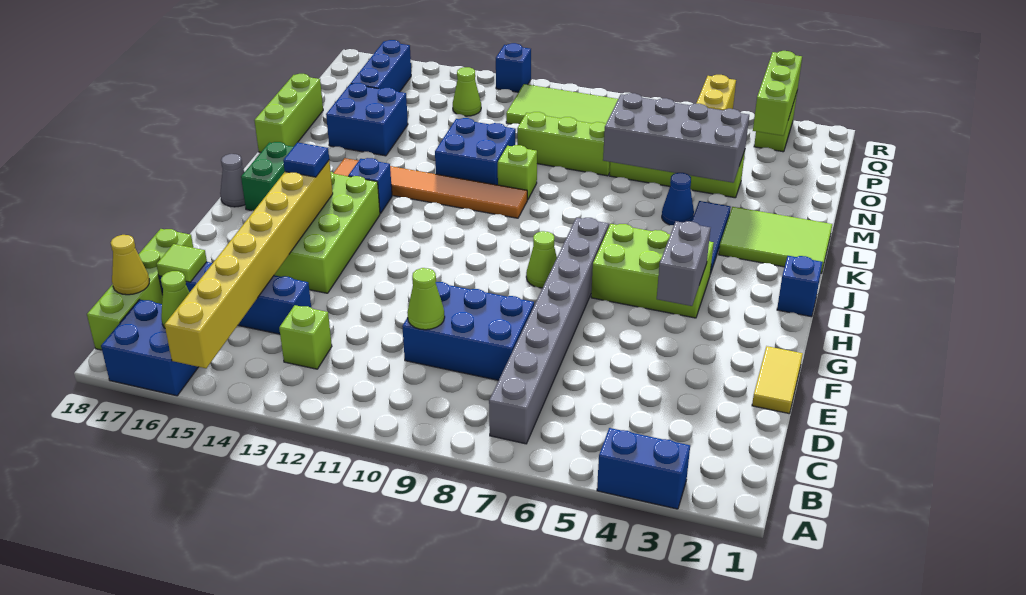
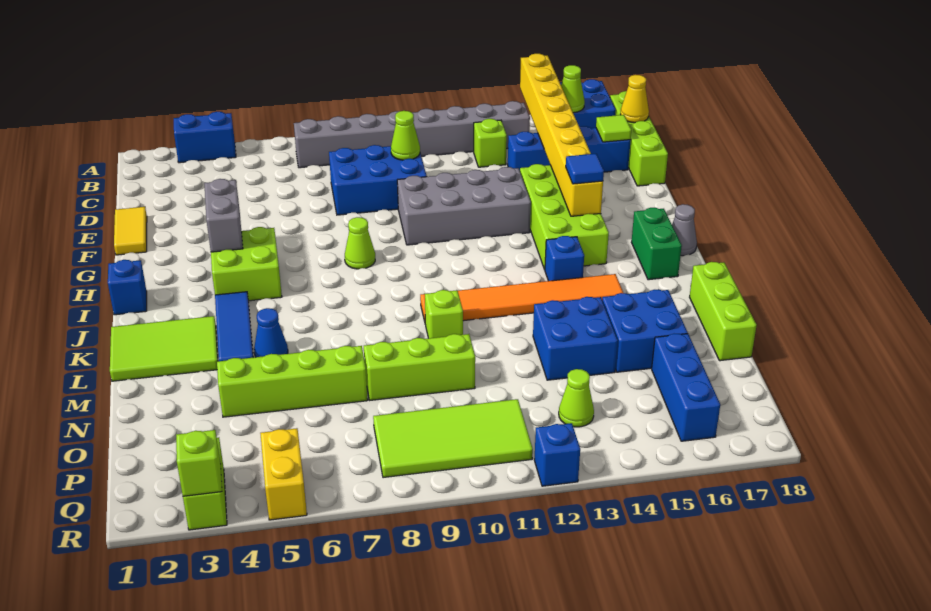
grey 1x8 brick [489,218,609,444] -> grey 1x8 brick turned to [294,101,530,168]
lime 2x3 brick [591,224,714,318] -> lime 2x2 brick [211,227,282,301]
blue 2x2 brick [435,118,516,185] -> blue 2x2 brick moved to [533,297,618,380]
grey 2x4 brick [603,93,749,183] -> grey 2x4 brick moved to [397,167,531,245]
lime 1x3 brick [753,51,802,136] -> lime 1x1 brick [176,430,222,496]

